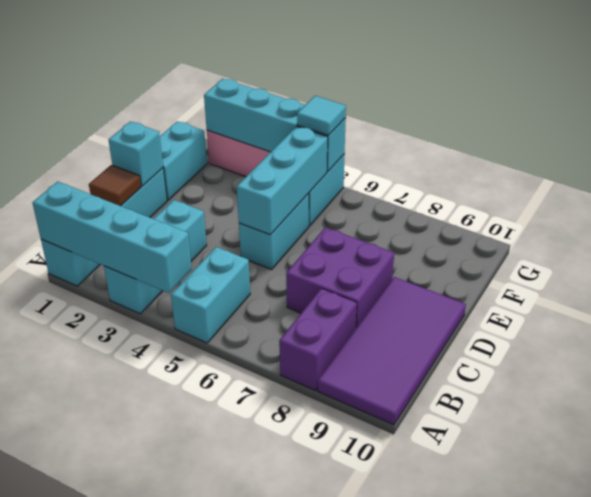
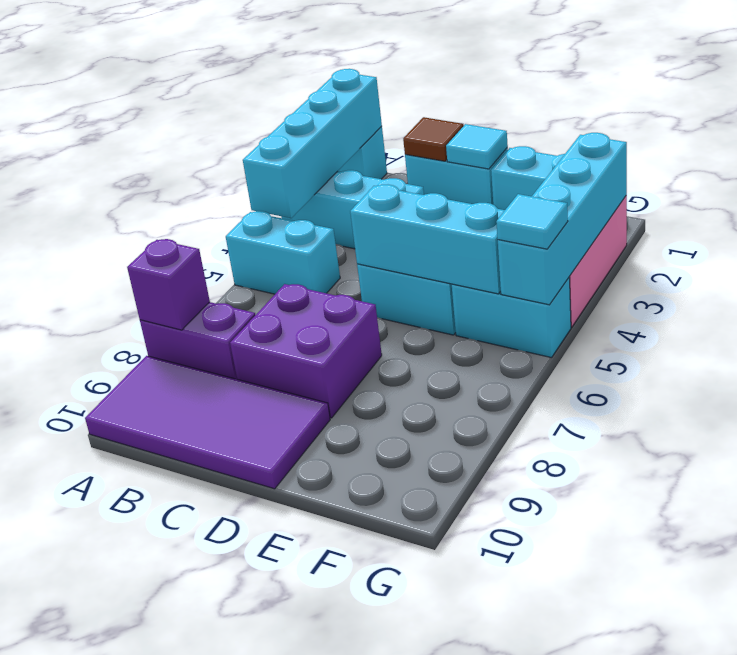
none -> purple 1x1 brick [127,239,210,330]
cyan 1x1 brick [109,122,163,186] -> cyan 1x1 tile [446,124,508,169]

